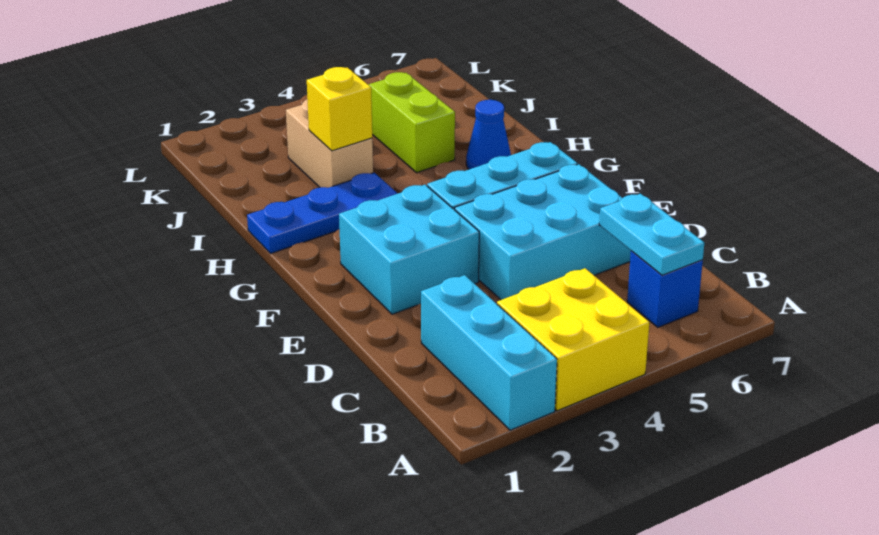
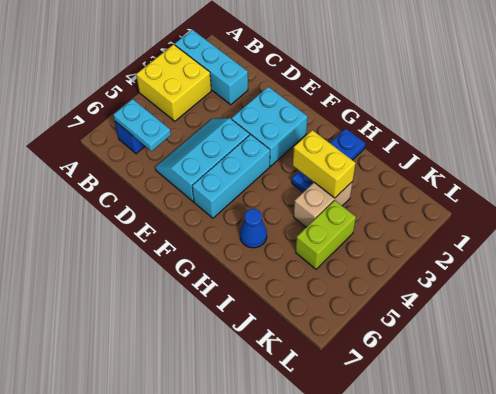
cyan 2x3 brick [455,164,631,300] -> cyan 2x3 slope [155,118,250,202]
tan 1x2 brick [286,99,373,188] -> tan 1x2 brick turned to [294,181,353,227]
yellow 1x1 brick [307,67,372,151] -> yellow 1x2 brick [293,130,356,198]
lime 1x2 brick [369,72,455,173] -> lime 1x2 brick turned to [296,200,356,269]

